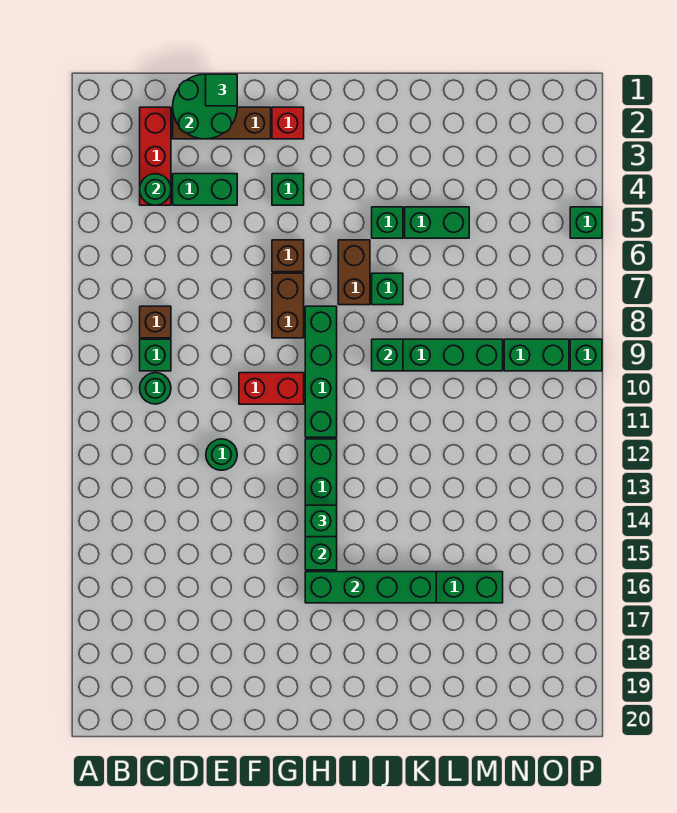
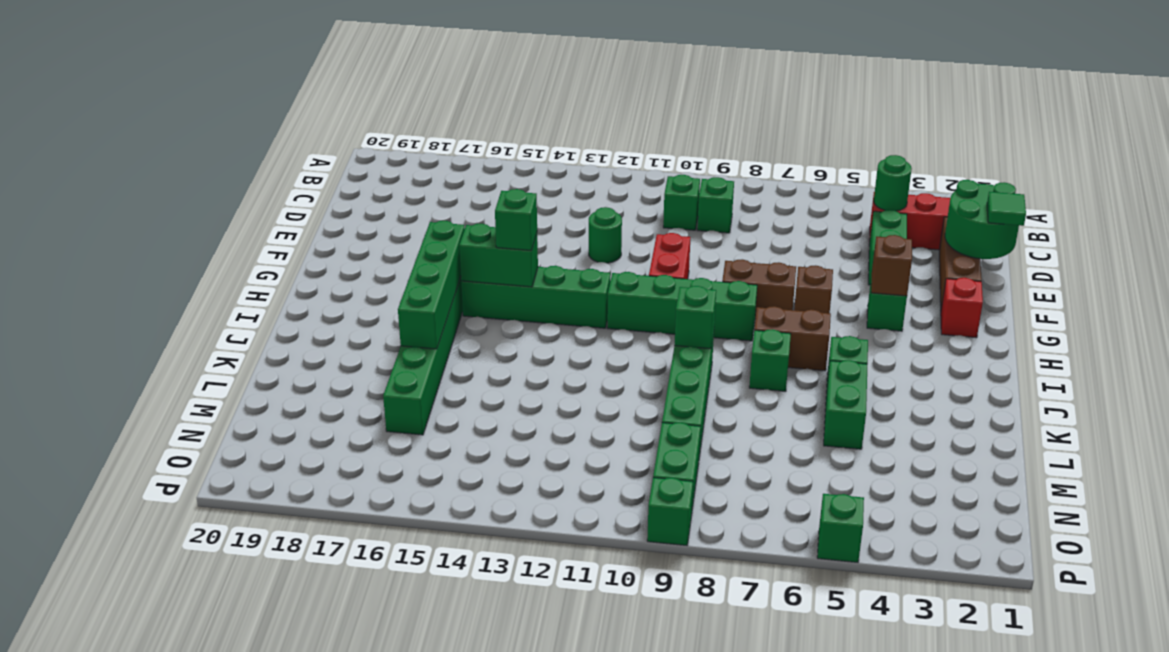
brown 1x1 brick [140,306,171,338] -> brown 1x1 brick moved to [871,235,912,296]
green 1x1 round brick [140,373,171,404] -> green 1x1 brick [663,175,700,230]

